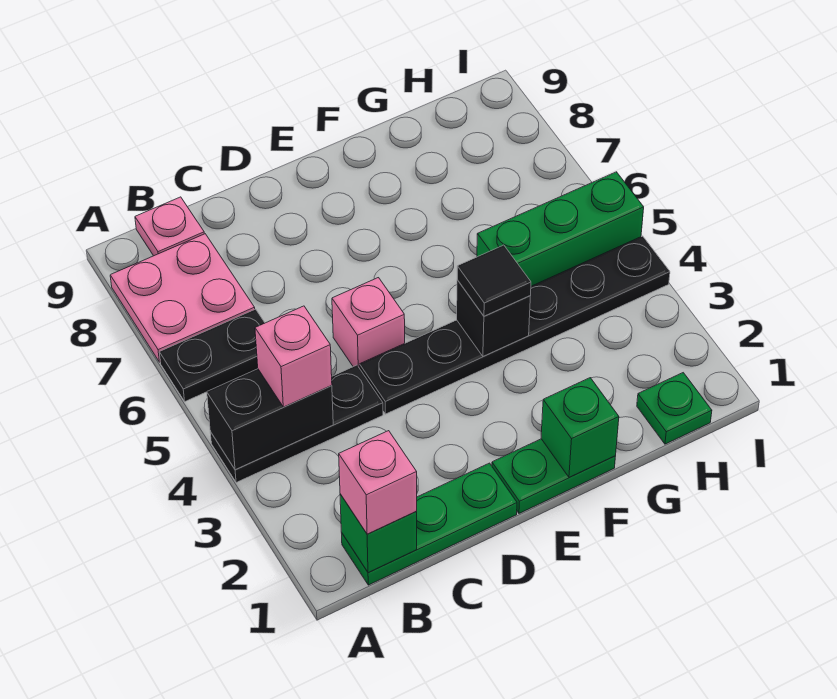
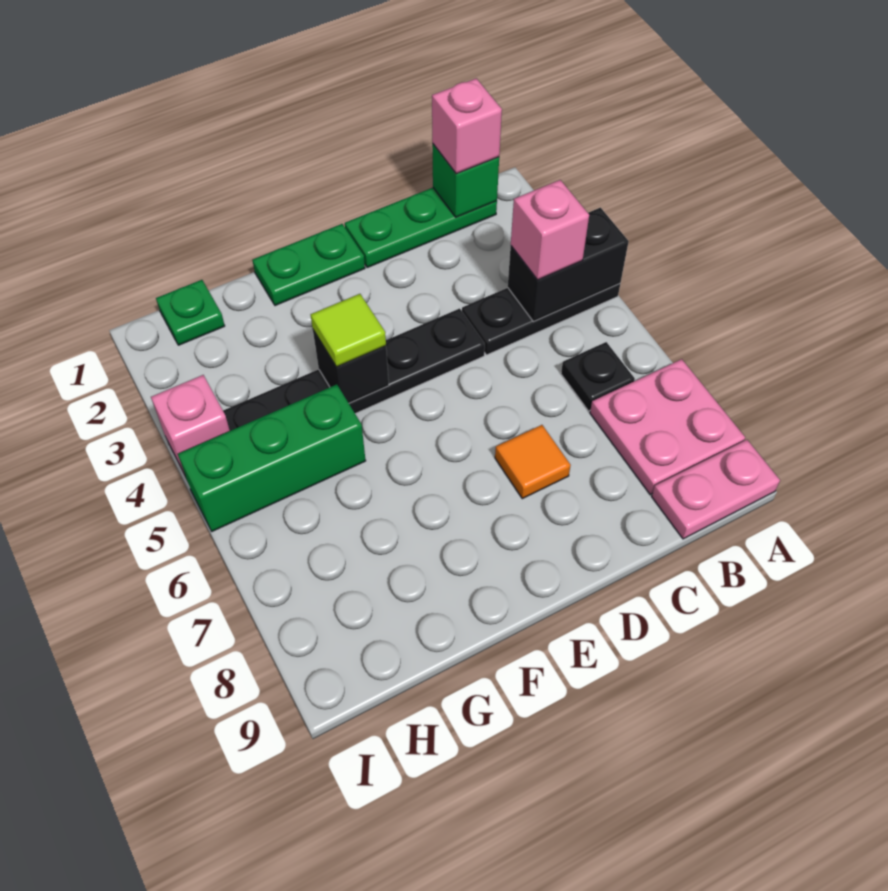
black 1x2 plate [159,309,265,401] -> black 1x1 plate [561,342,635,411]
pink 1x1 plate [135,197,204,256] -> pink 1x2 plate [652,440,780,539]
pink 1x1 brick [332,278,405,368] -> pink 1x1 brick moved to [151,375,230,474]
none -> orange 1x1 tile [495,425,571,499]
green 1x1 brick [541,378,619,478] -> none
black 1x1 tile [457,245,531,316] -> lime 1x1 tile [311,294,386,367]

